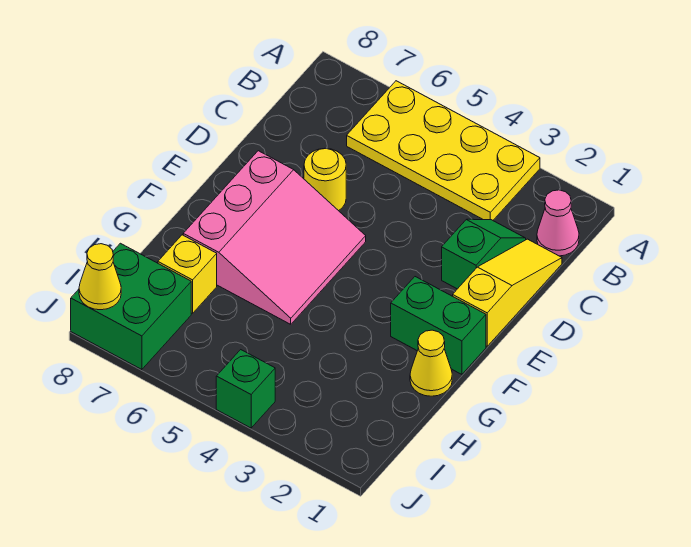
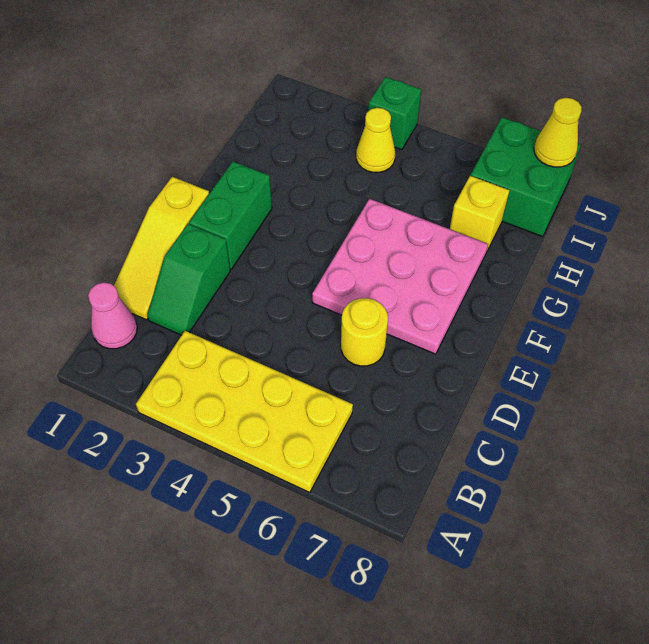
pink 3x3 slope [183,151,366,324] -> pink 3x3 plate [312,199,488,354]
green 1x2 brick [391,277,486,374] -> green 1x2 brick turned to [189,162,272,269]
yellow 1x1 cone [410,330,452,396] -> yellow 1x1 cone moved to [356,108,395,172]

